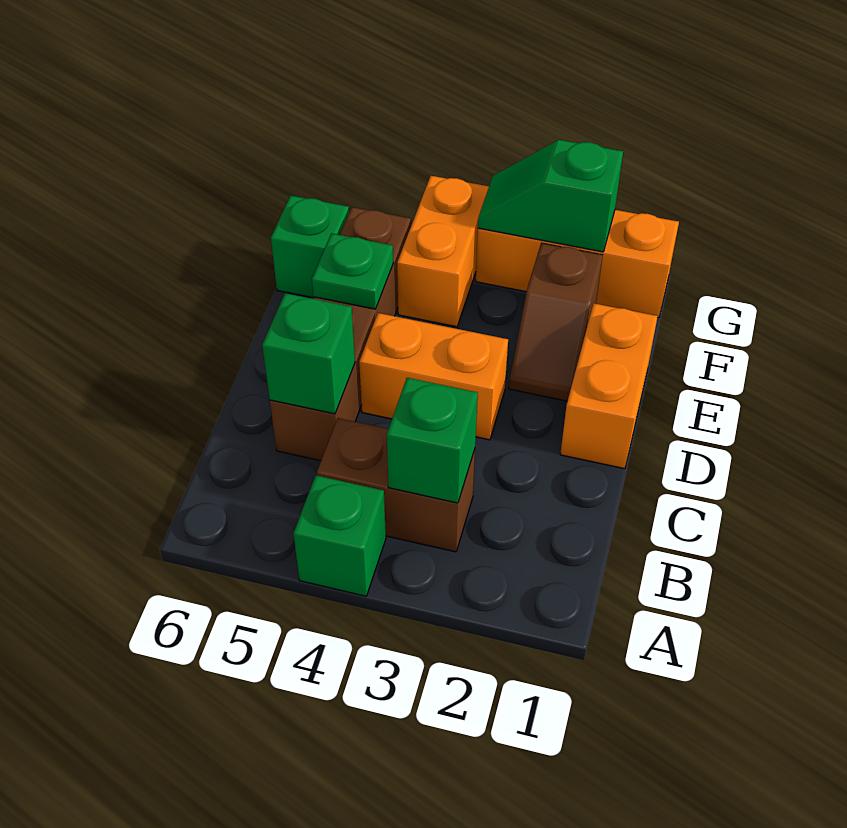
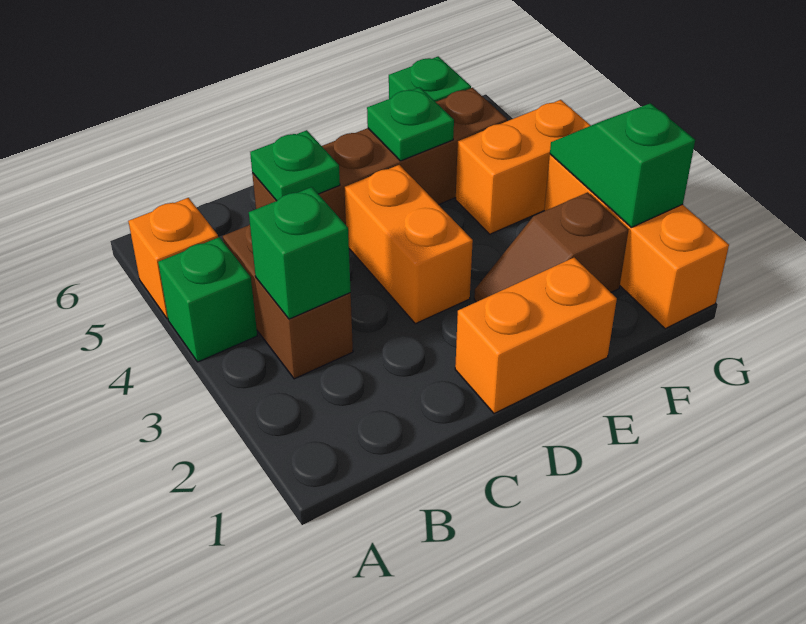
none -> orange 1x1 brick [128,198,218,319]
green 1x1 brick [262,293,355,414] -> green 1x1 plate [250,130,340,201]

